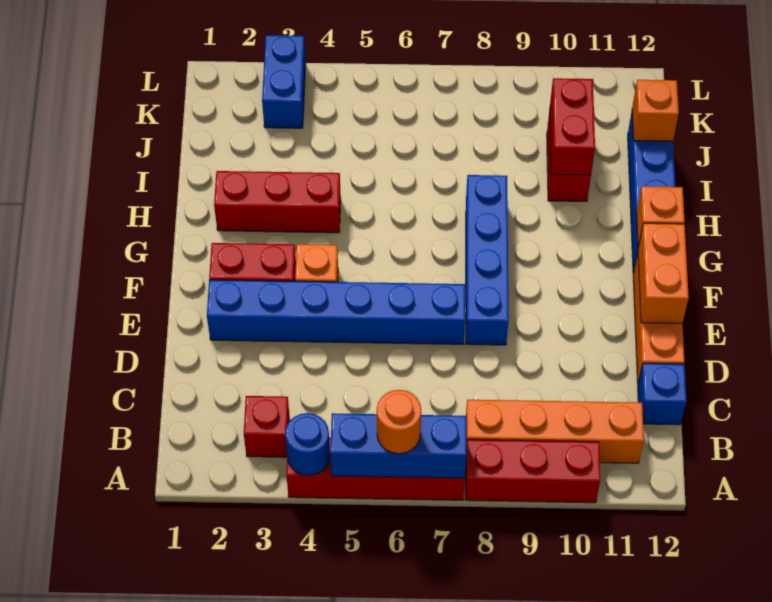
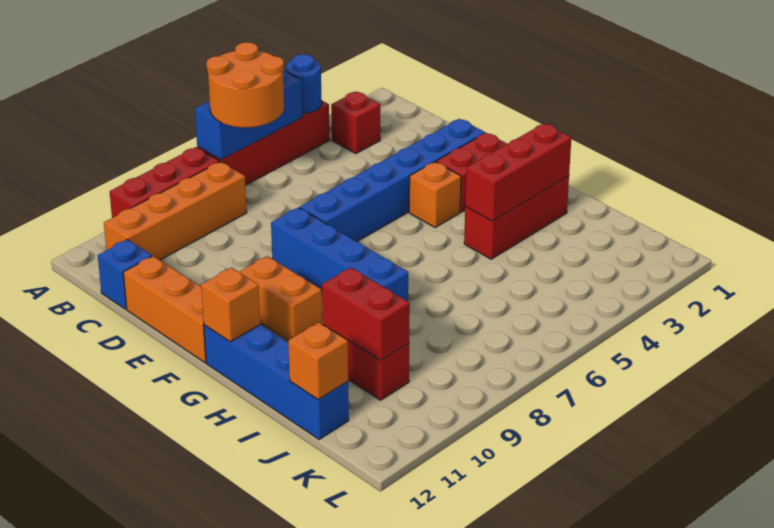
orange 1x1 round brick [377,390,421,454] -> orange 2x2 round brick [207,42,284,128]
orange 1x2 brick [638,223,689,323] -> orange 1x2 brick moved to [239,256,322,341]
none -> red 1x3 brick [465,123,571,221]
blue 1x2 brick [262,35,306,128] -> none

